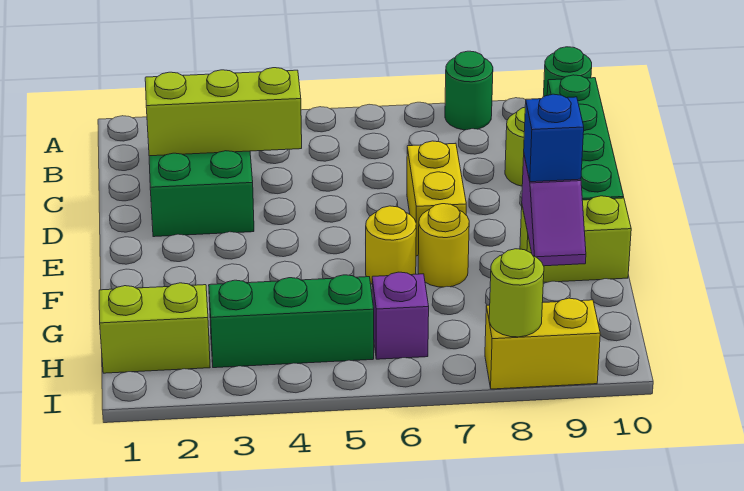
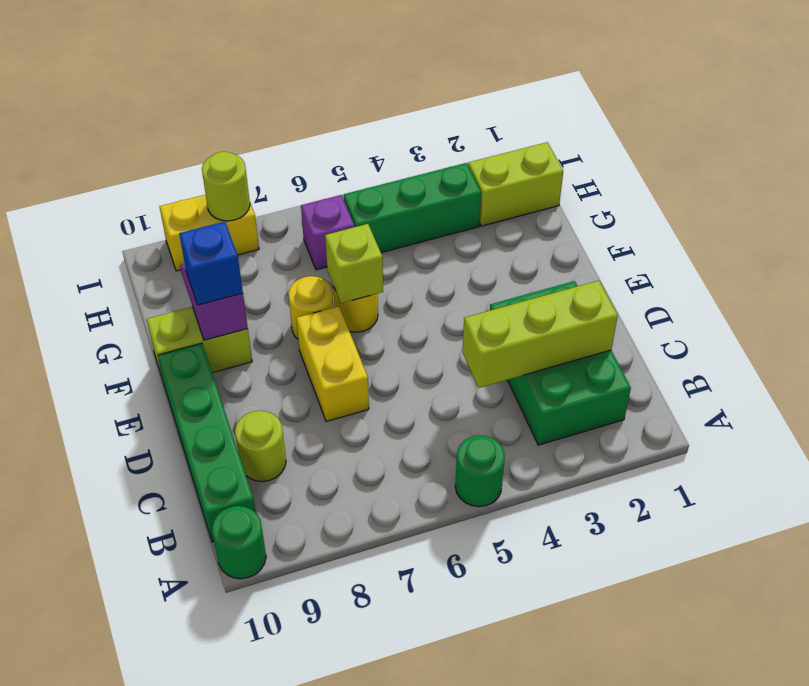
green 1x1 round brick [445,51,493,130] -> green 1x1 round brick moved to [455,435,505,507]
none -> lime 1x1 brick [325,224,383,303]

